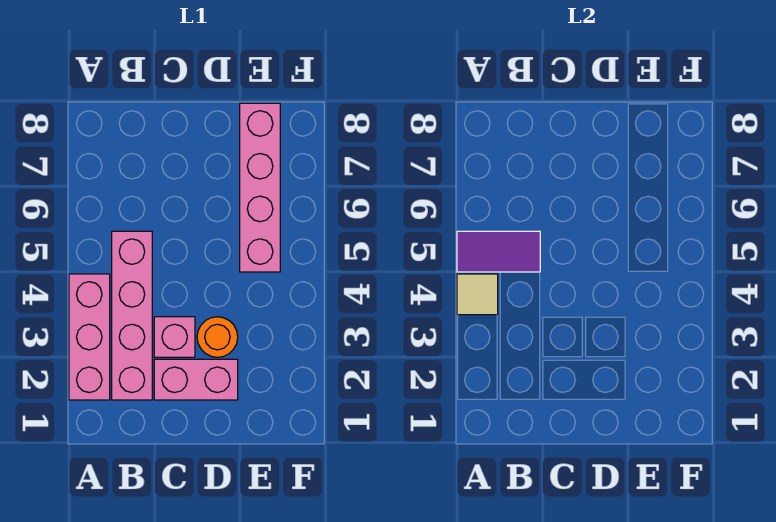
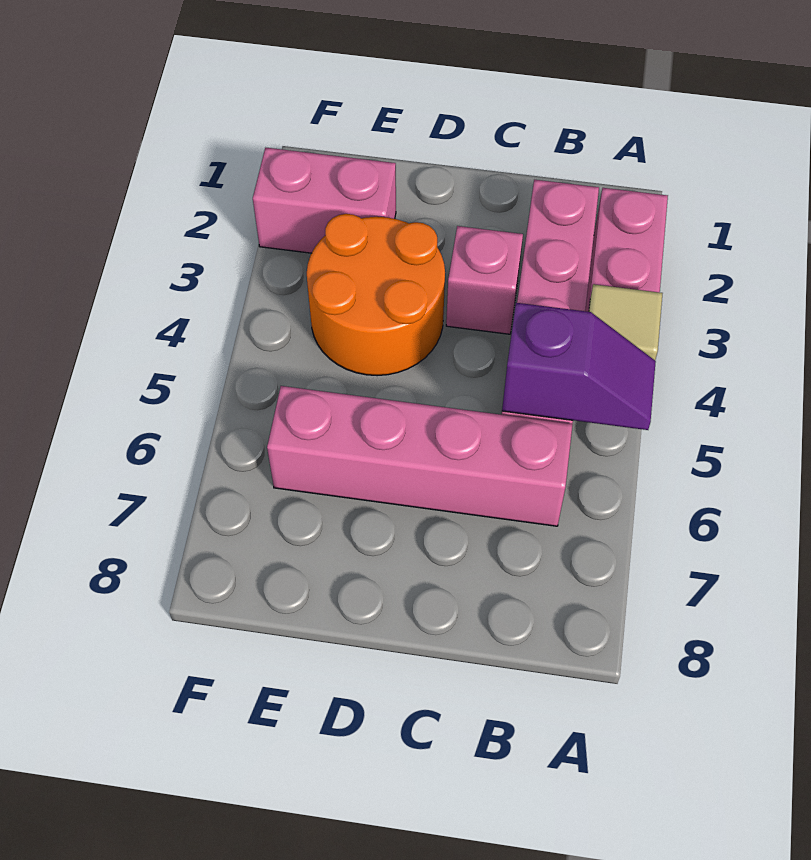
purple 1x2 tile [457,231,540,272] -> purple 1x2 slope [502,303,656,430]
pink 1x2 brick [154,359,238,400] -> pink 1x2 brick moved to [253,148,396,253]
orange 1x1 round brick [197,317,238,357] -> orange 2x2 round brick [307,214,445,376]
pink 1x4 brick [240,103,280,272] -> pink 1x4 brick turned to [267,386,573,526]

